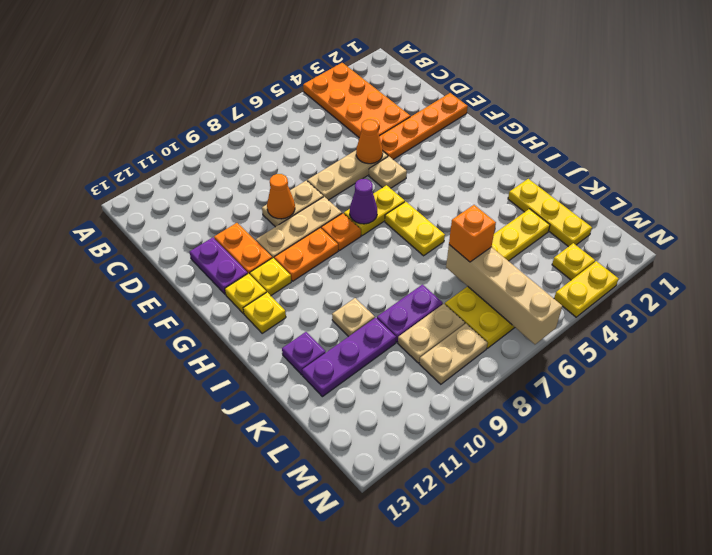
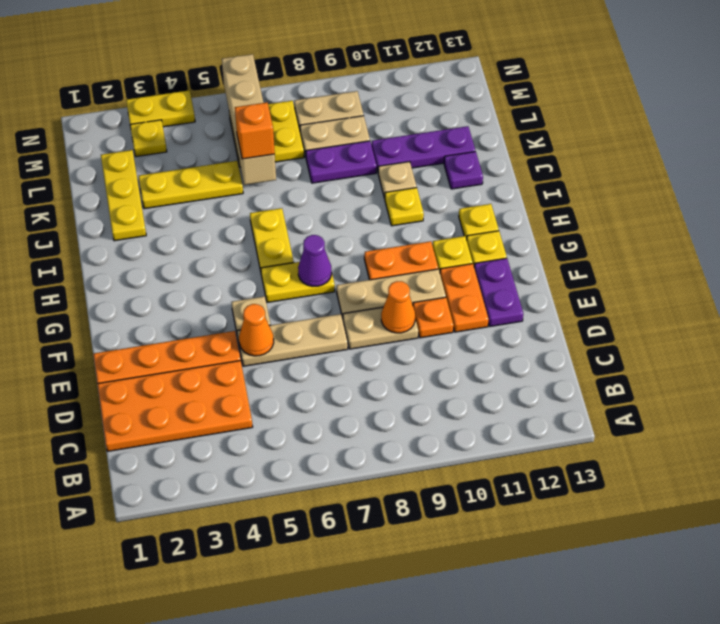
orange 2x4 plate [303,63,410,138] -> orange 2x4 plate turned to [98,361,253,451]
orange 1x1 plate [321,213,361,251] -> orange 1x1 plate moved to [413,297,454,338]
none -> yellow 1x1 plate [385,188,424,226]

